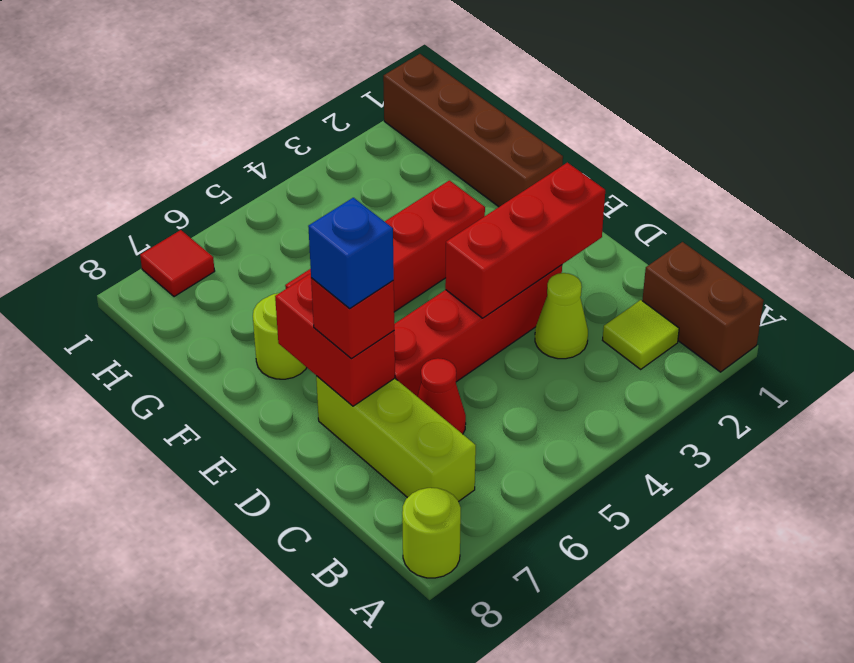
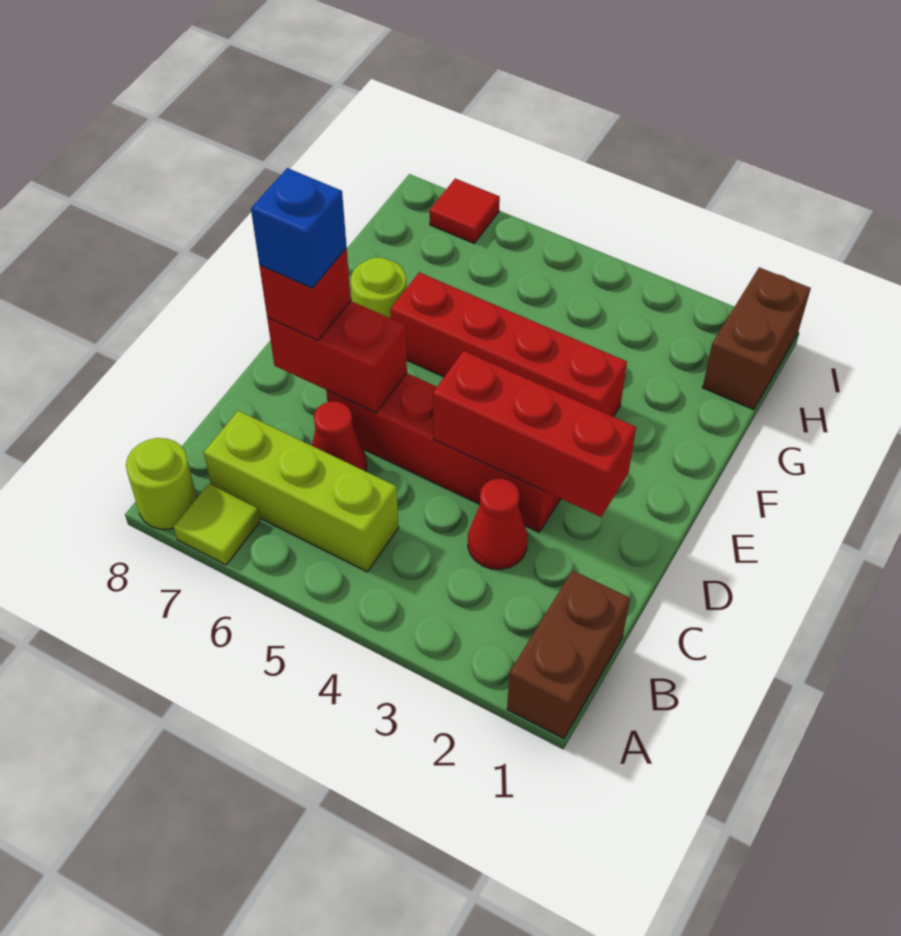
lime 1x1 tile [603,300,679,369] -> lime 1x1 tile moved to [174,484,260,565]
lime 1x3 brick [316,376,476,501] -> lime 1x3 brick turned to [204,411,399,572]
lime 1x1 cone [535,273,588,359] -> red 1x1 cone [468,479,528,569]
red 1x2 brick [275,273,395,406] -> red 1x2 brick turned to [267,301,407,413]
brown 1x4 brick [383,54,563,207] -> brown 1x2 brick [703,267,811,410]

